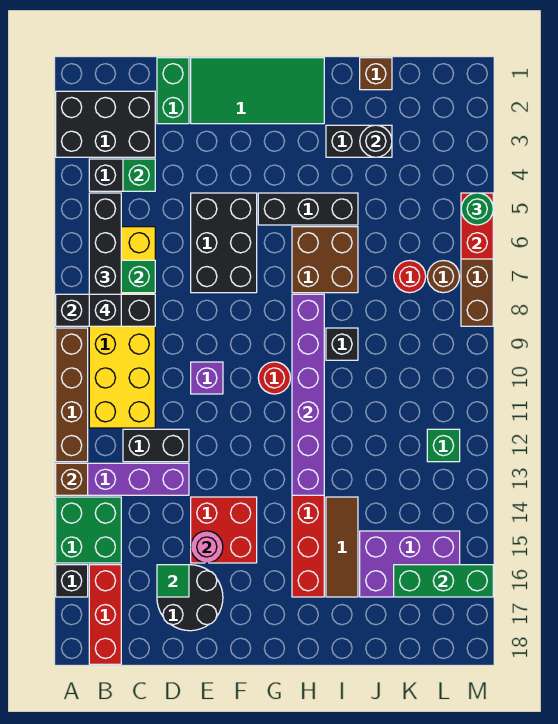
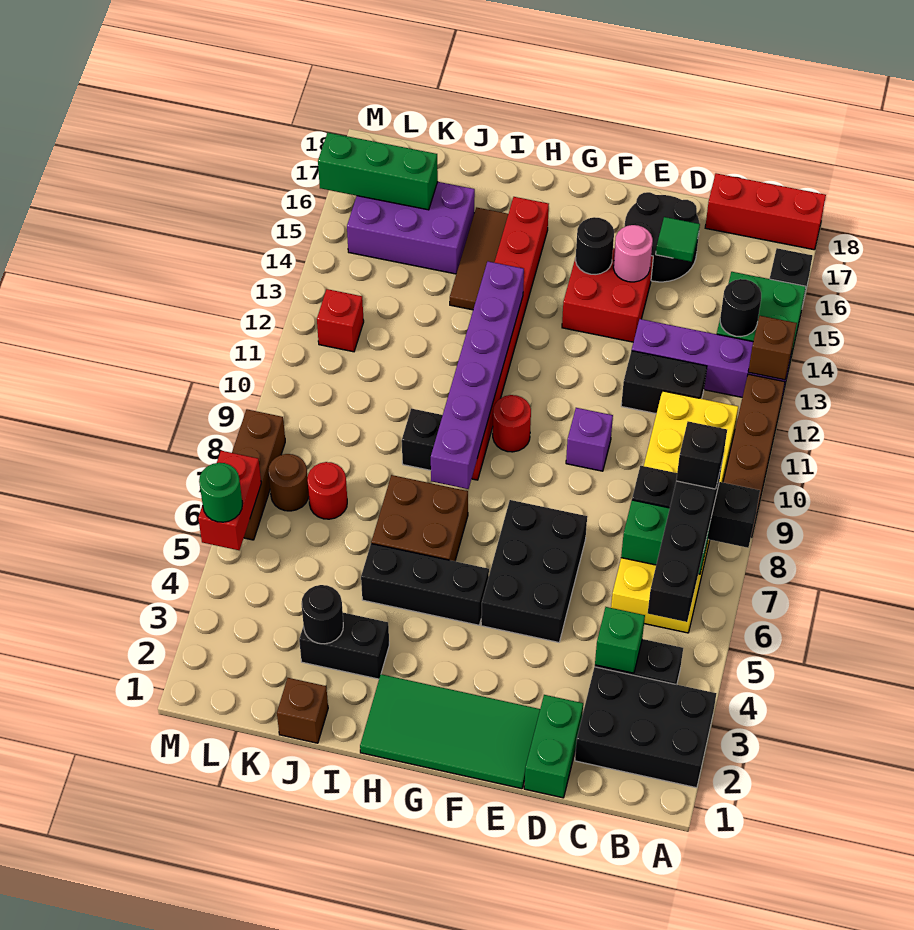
none -> black 1x1 round brick [720,279,761,337]
red 1x3 brick [89,565,121,664] -> red 1x3 brick turned to [705,173,826,250]
none -> black 1x1 round brick [575,217,614,275]
green 1x1 brick [427,429,460,462] -> red 1x1 brick [317,289,364,352]

